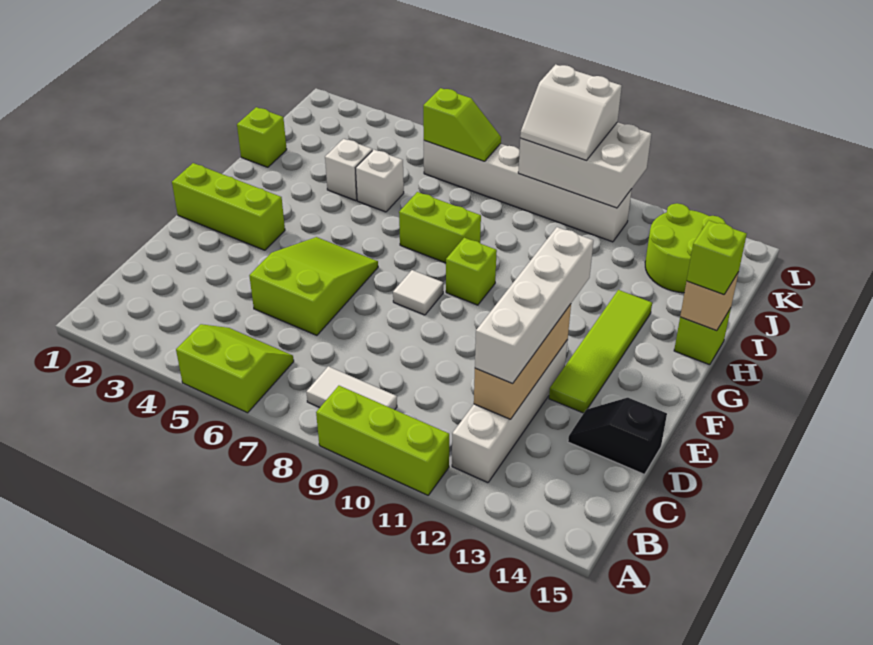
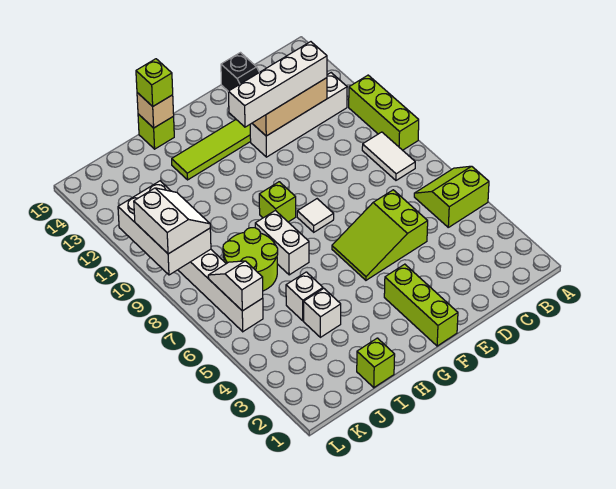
lime 2x2 slope [176,324,294,413] -> lime 2x2 slope turned to [414,166,489,227]
lime 1x2 brick [399,192,481,263] -> white 1x2 brick [255,210,309,275]
lime 2x2 round brick [645,203,726,293] -> lime 2x2 round brick moved to [223,228,278,291]
lime 1x2 slope [423,88,501,161] -> white 1x2 slope [208,261,263,311]

